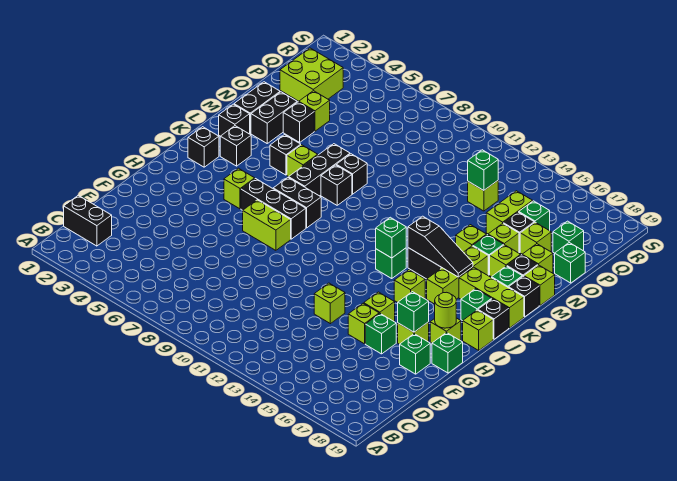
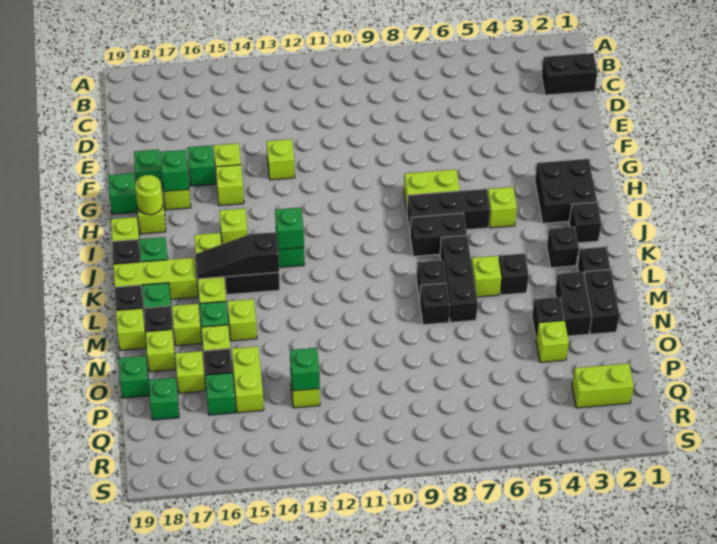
none -> black 2x2 brick [535,159,597,224]
lime 2x2 brick [280,48,343,101] -> lime 1x2 brick [572,363,634,408]

